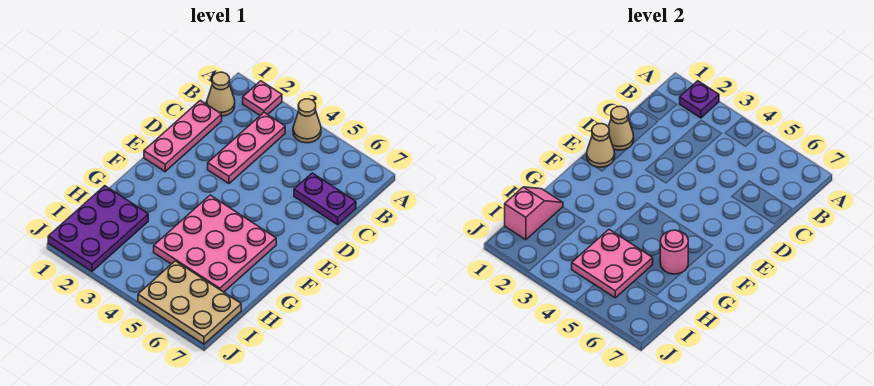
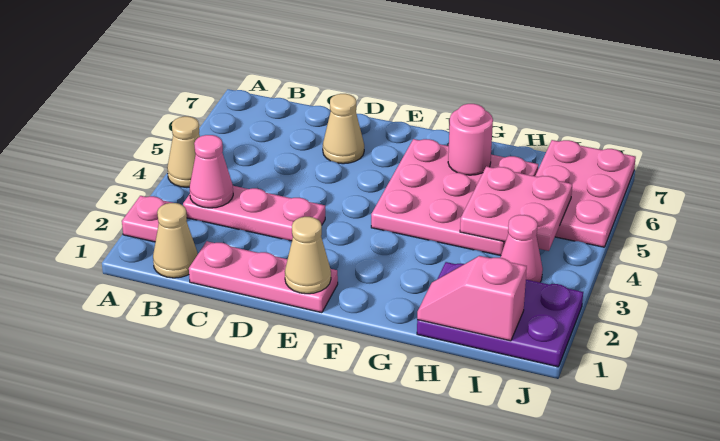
purple 1x1 plate [680,81,719,118] -> none
none -> pink 1x1 cone [189,135,233,208]
purple 1x2 plate [294,173,356,225] -> none
tan 1x1 cone [609,106,634,150] -> tan 1x1 cone moved to [323,94,364,164]
none -> pink 1x1 cone [500,215,543,282]
tan 2x3 plate [138,261,241,344] -> pink 2x3 plate [536,140,636,247]

